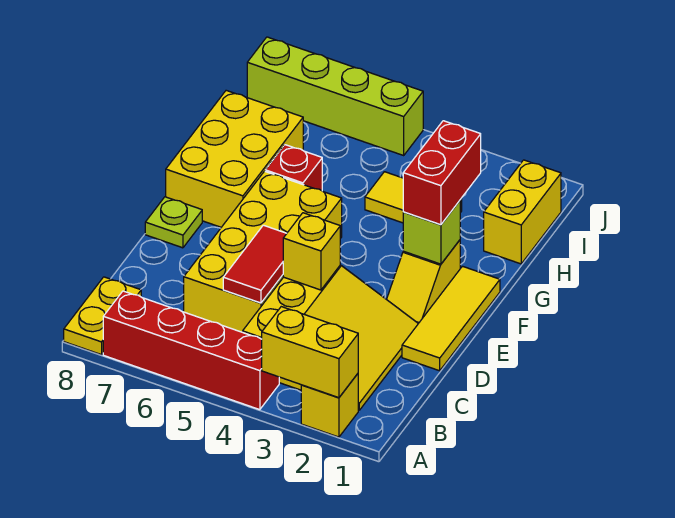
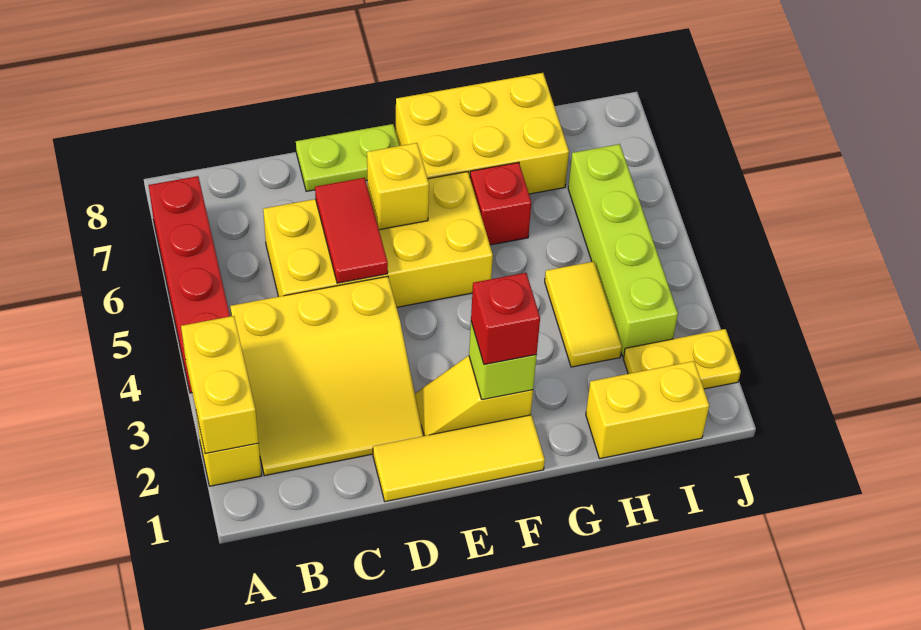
yellow 1x2 plate [64,277,141,355] -> yellow 1x2 plate moved to [623,329,741,389]
red 1x2 tile [223,225,287,303] -> red 1x2 tile turned to [315,178,388,283]
yellow 1x1 brick [283,213,340,290] -> yellow 1x1 brick moved to [367,143,429,230]
lime 1x1 plate [145,197,202,248] -> lime 1x2 plate [296,124,399,191]
red 1x2 brick [403,121,481,225] -> red 1x1 brick [471,273,540,365]
lime 1x4 brick [247,37,423,155] -> lime 1x4 brick moved to [568,144,678,357]

